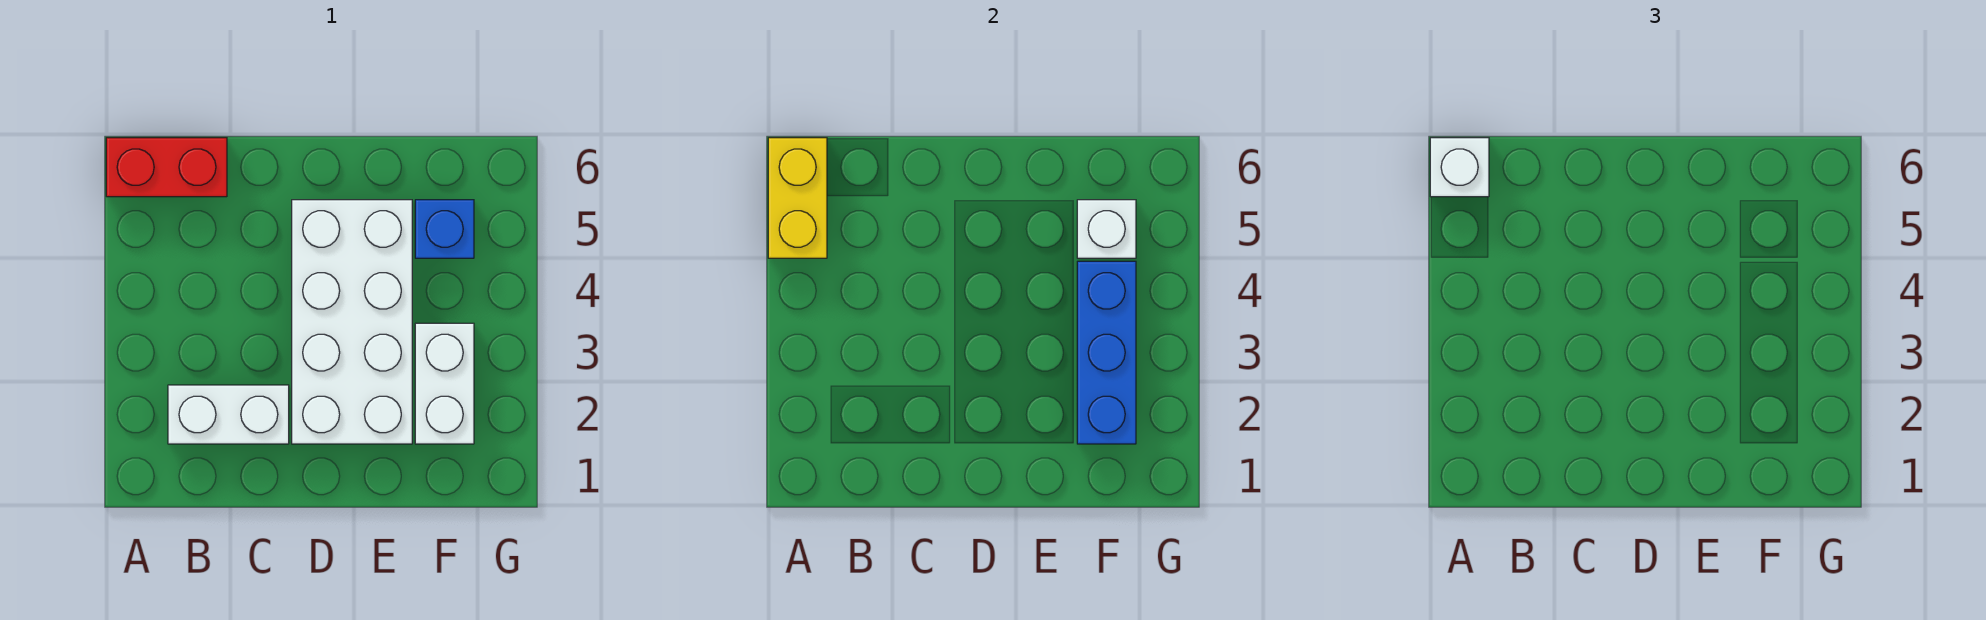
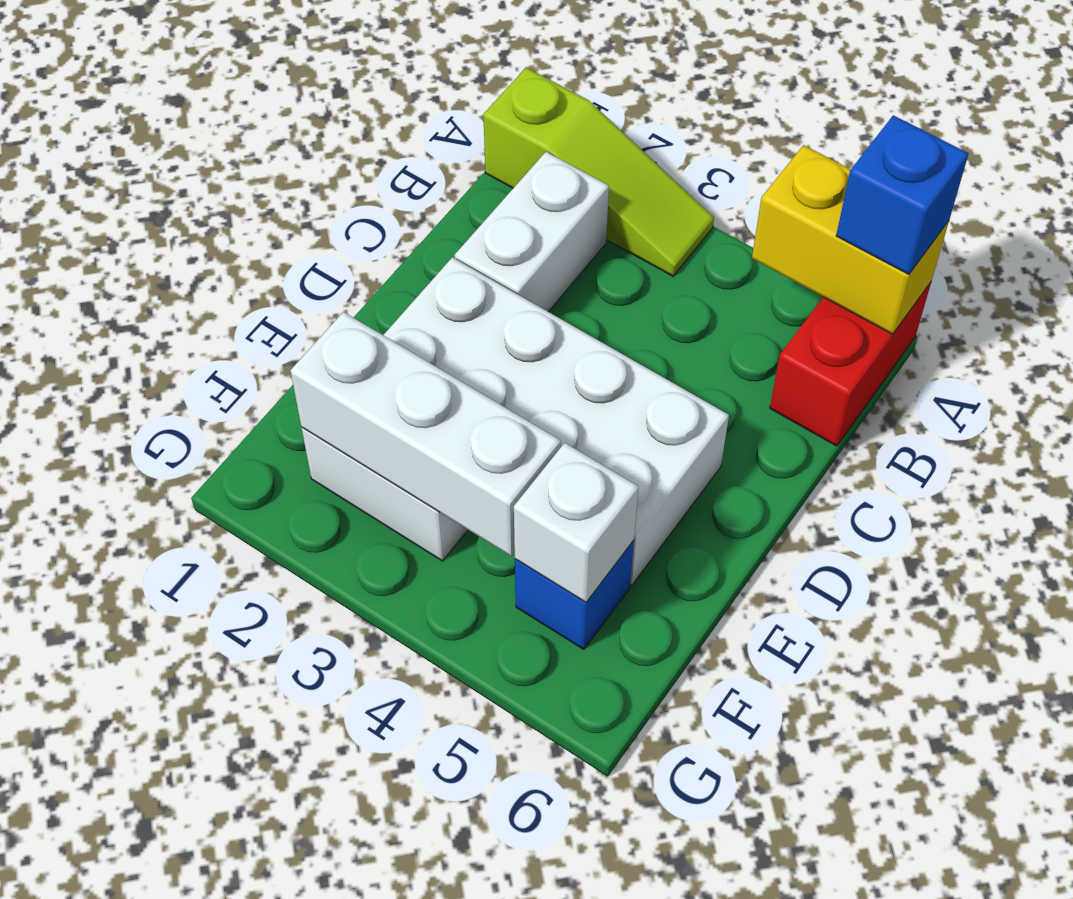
none -> lime 1x3 slope [483,67,714,276]
white 1x1 brick [1430,138,1489,197] -> blue 1x1 brick [836,115,969,274]
blue 1x3 brick [1077,261,1136,444] -> white 1x3 brick [290,312,561,556]

